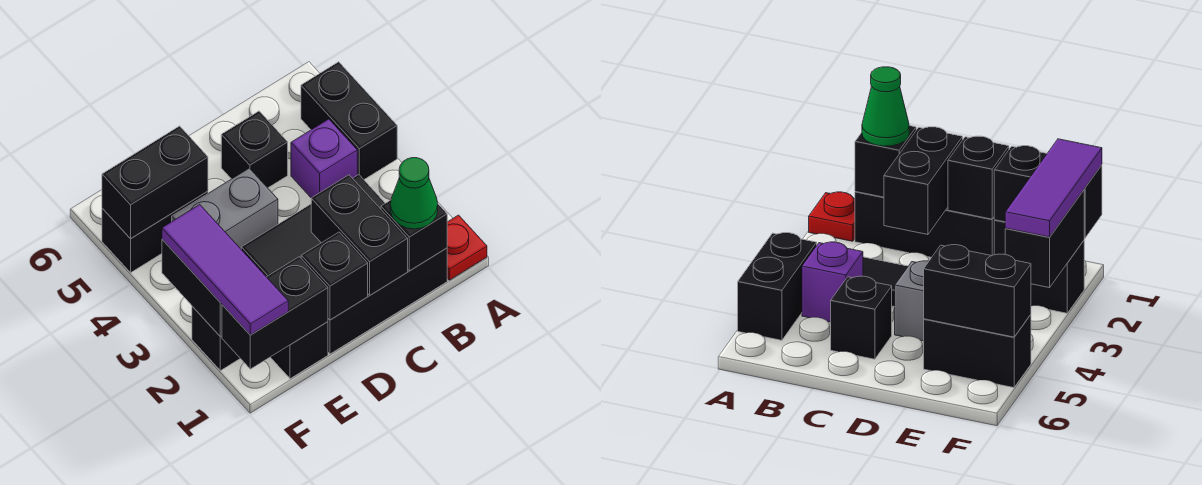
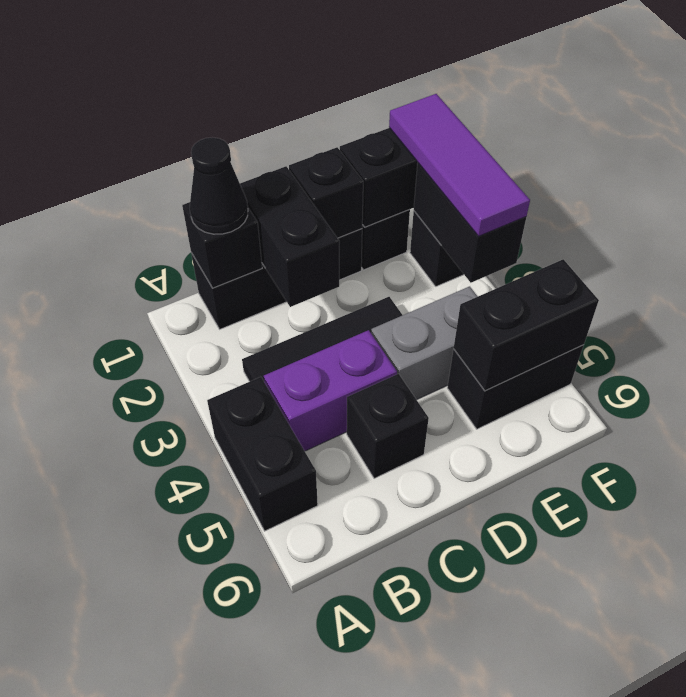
red 1x1 plate [447,215,487,280] -> none
green 1x1 cone [390,158,438,229] -> black 1x1 cone [190,138,248,234]
purple 1x1 brick [291,119,357,198] -> purple 1x2 brick [264,330,397,451]

